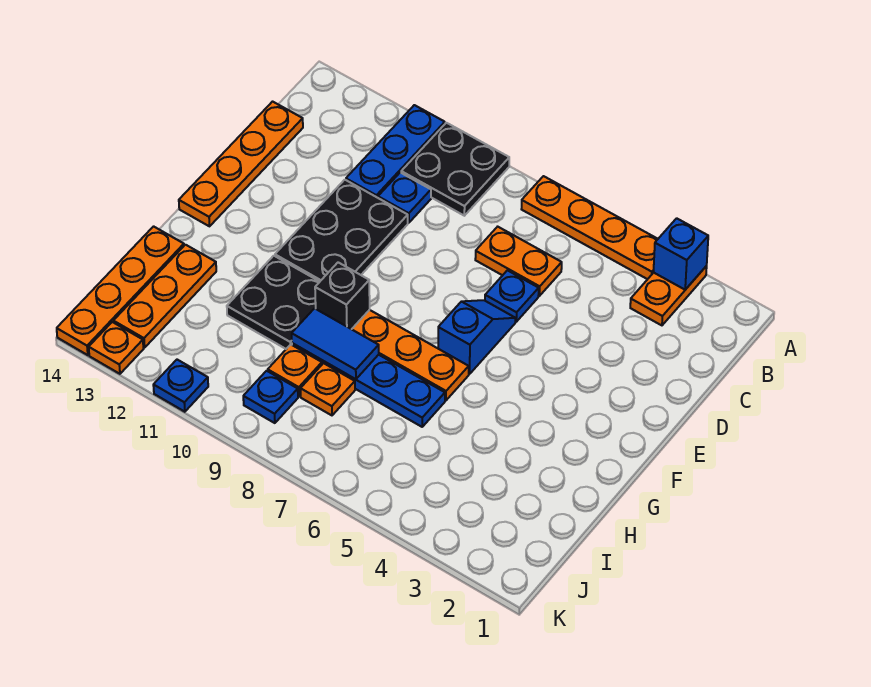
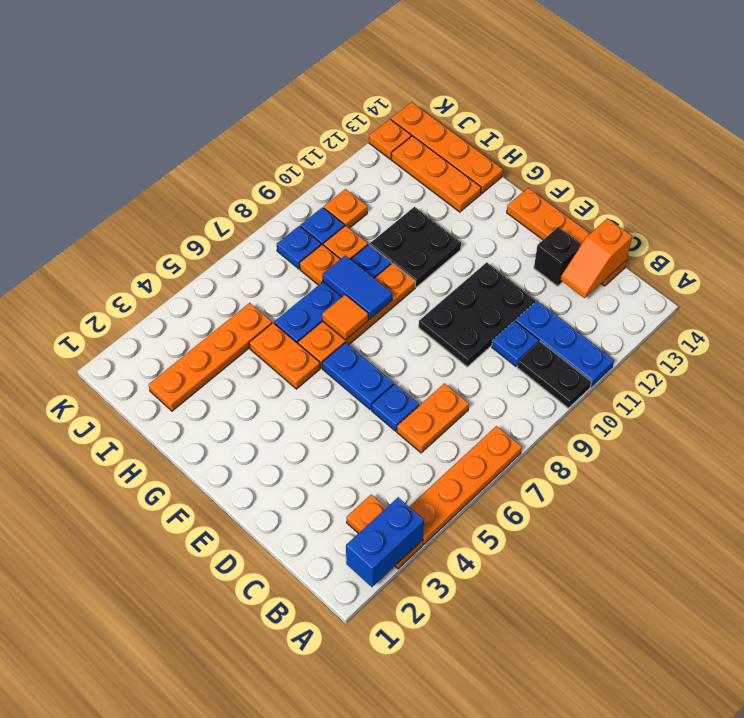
blue 1x1 brick [654,218,708,290] -> blue 1x2 brick [346,497,424,587]
black 2x2 plate [401,123,509,216] -> black 1x2 plate [517,341,591,408]
none -> orange 1x2 slope [560,218,632,298]
black 2x3 plate [275,180,408,281] -> black 2x3 plate turned to [419,262,536,367]
blue 1x2 slope [438,300,515,374] -> blue 1x2 plate [322,343,394,410]
none -> orange 1x2 plate [249,323,320,389]
none -> orange 1x1 tile [322,295,368,340]
black 1x1 brick [315,262,370,329] -> black 1x1 brick moved to [534,227,581,286]
blue 1x2 tile [292,308,379,379] -> blue 1x2 tile turned to [323,255,392,319]
none -> orange 1x4 plate [149,303,272,411]
none -> orange 1x1 plate [324,189,367,228]
blue 1x1 plate [153,360,208,412] -> blue 1x1 plate moved to [277,226,321,269]

